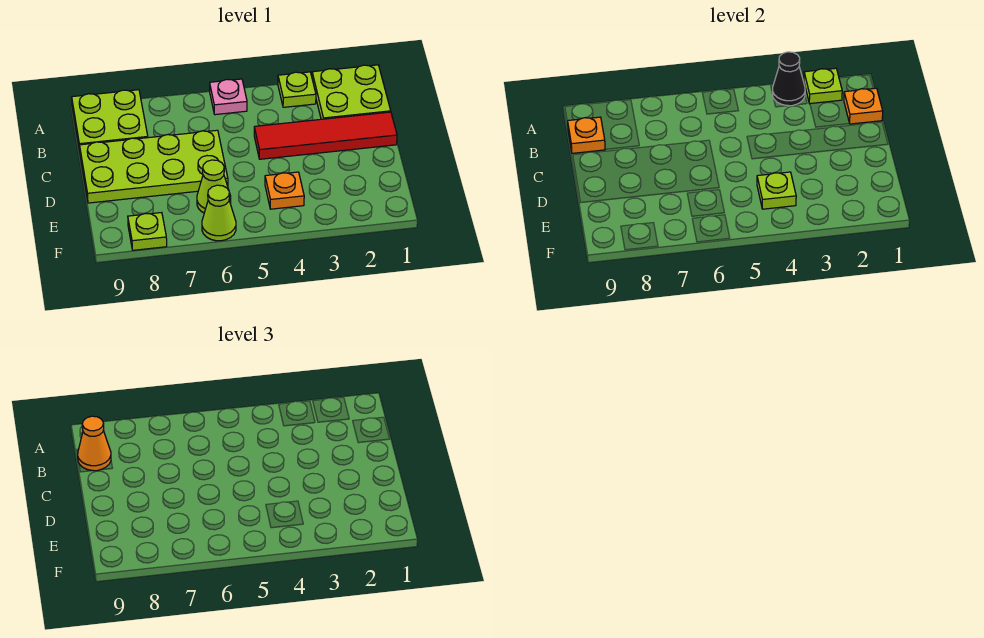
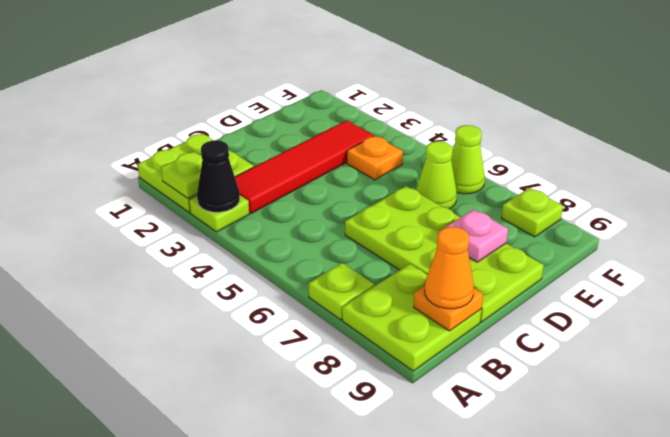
pink 1x1 plate [210,79,247,115] -> pink 1x1 plate moved to [445,210,508,262]
orange 1x1 plate [844,88,883,124] -> none
red 1x4 tile [254,112,397,159] -> red 1x4 tile turned to [235,120,374,213]
lime 1x1 plate [757,172,796,209] -> lime 1x1 plate moved to [309,263,374,320]

